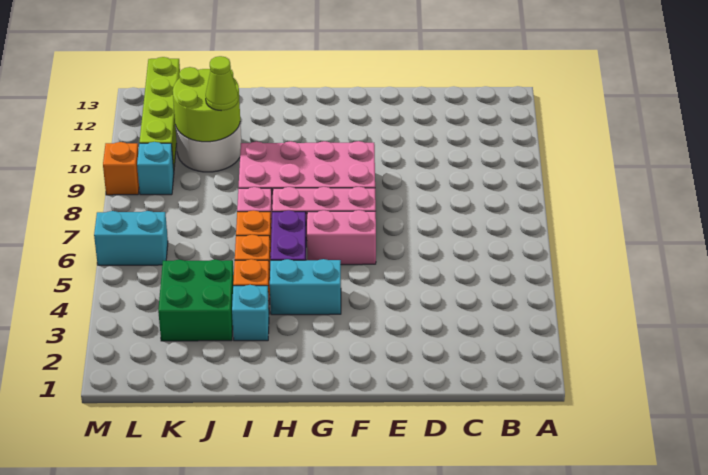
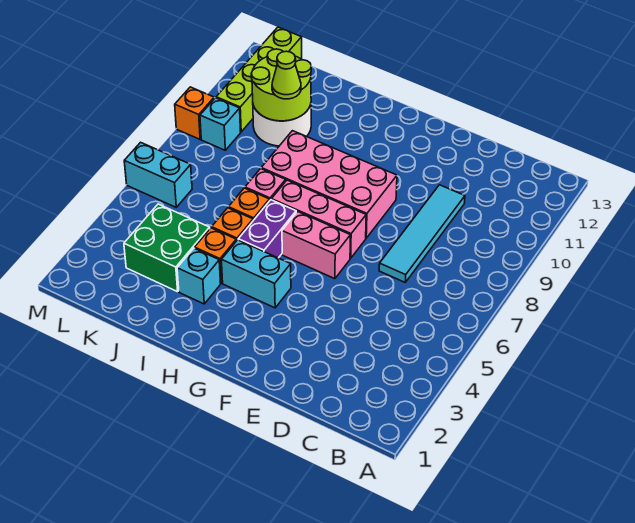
none -> cyan 1x4 tile [379,185,465,282]

